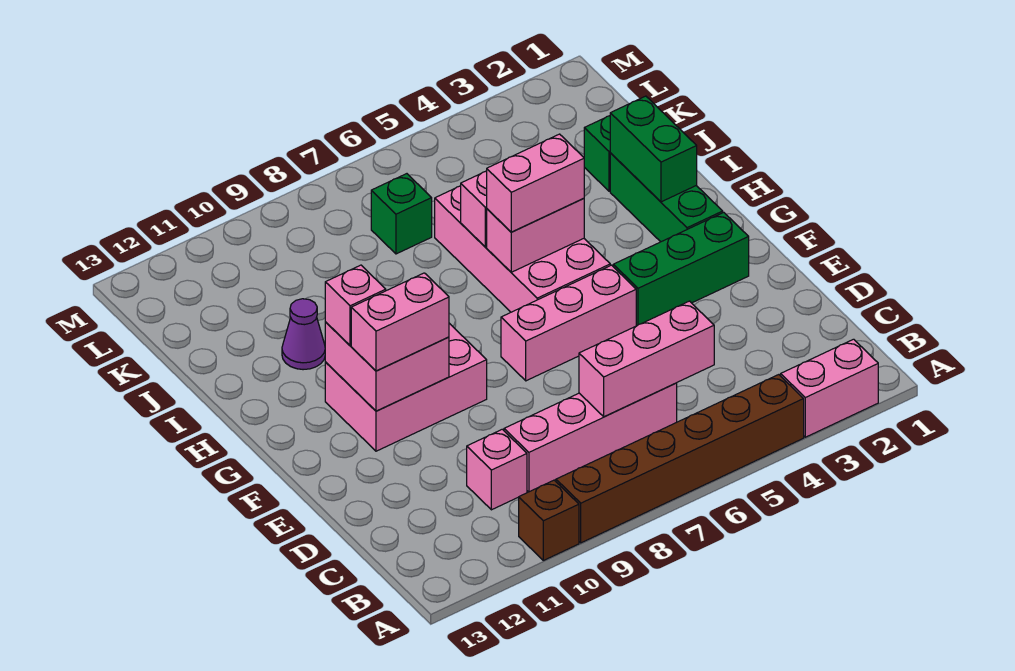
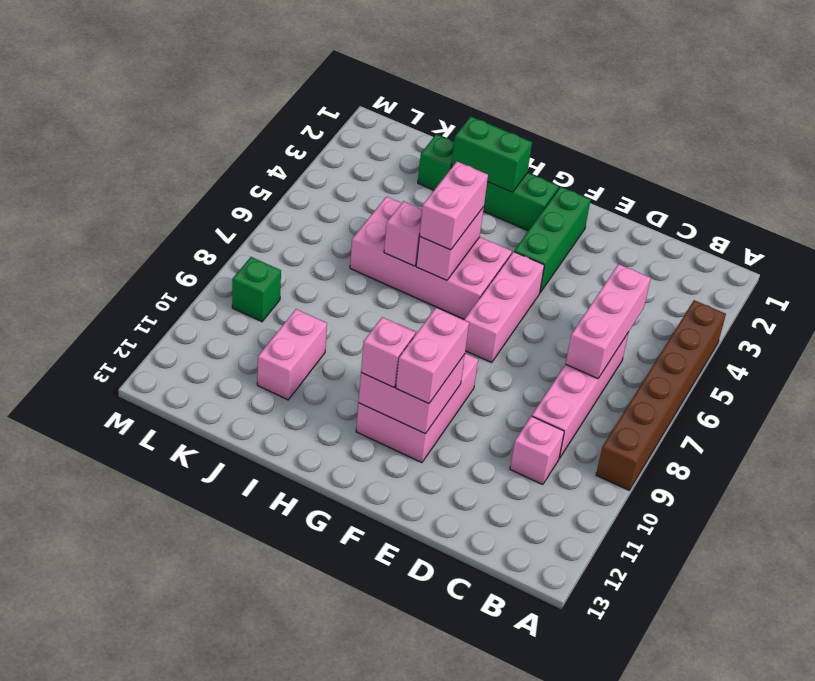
pink 1x2 brick [781,339,878,437] -> pink 1x2 brick moved to [257,309,327,400]
brown 1x1 brick [519,480,579,560] -> none
purple 1x1 cone [282,299,325,370] -> none
green 1x1 brick [371,174,432,254] -> green 1x1 brick moved to [232,257,281,322]

